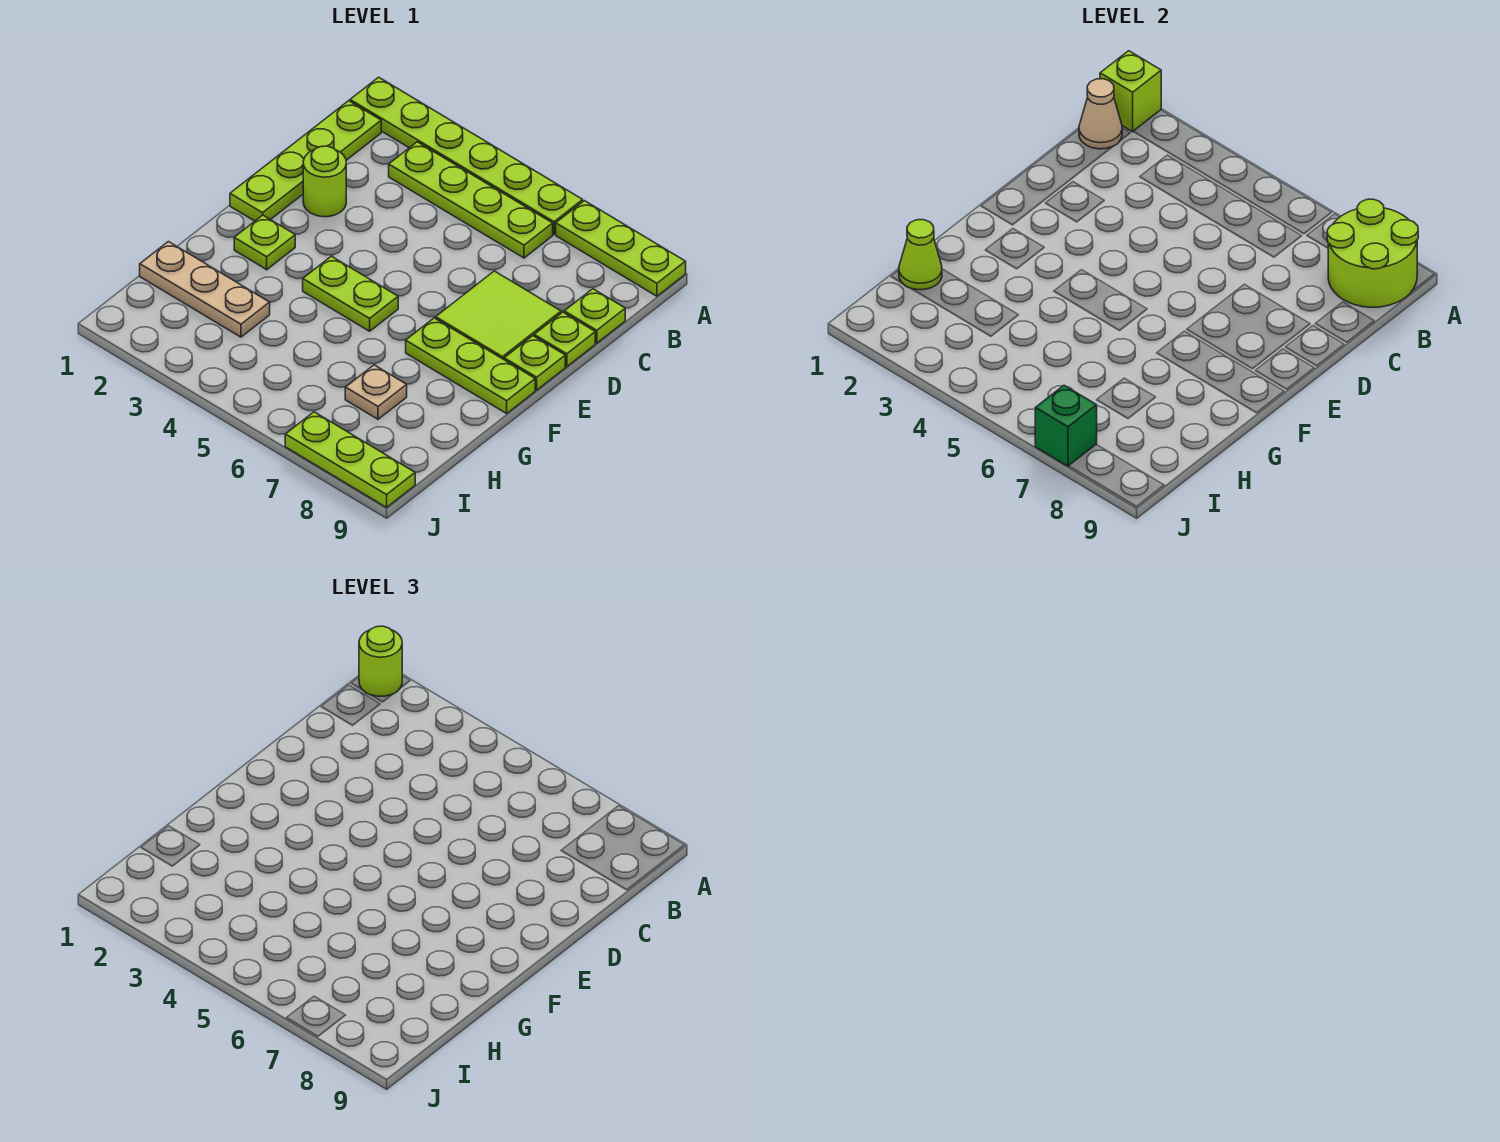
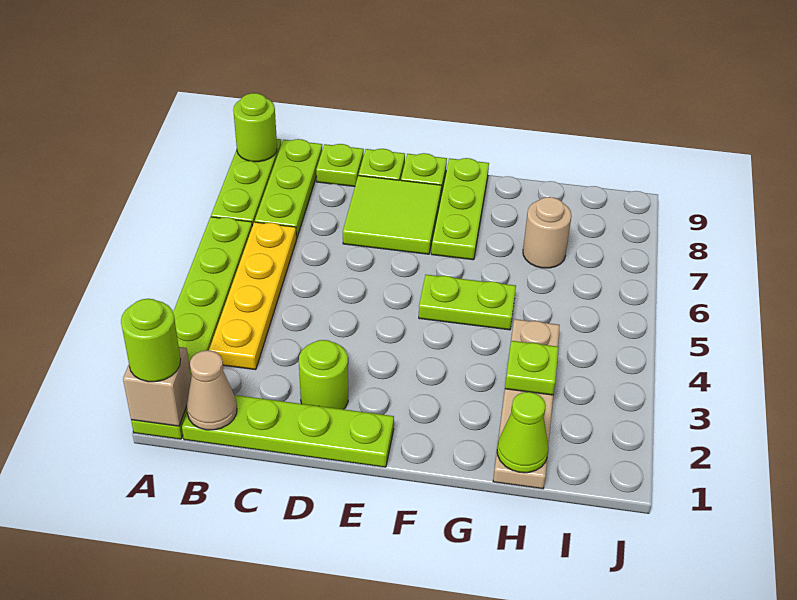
lime 1x1 brick [1100,51,1161,132] -> tan 1x1 brick [123,347,191,426]
lime 2x2 round brick [1327,199,1418,307] -> lime 1x1 round brick [233,93,277,162]
lime 1x4 plate [389,142,553,258] -> yellow 1x4 plate [209,222,297,370]
lime 1x1 plate [234,215,295,270] -> lime 1x1 plate moved to [505,341,559,395]
lime 1x2 plate [303,256,398,331] -> lime 1x2 plate turned to [419,275,516,330]
tan 1x3 plate [140,242,270,337] -> tan 1x4 plate [493,319,560,489]
tan 1x1 plate [345,365,407,419] -> tan 1x1 round brick [523,197,571,268]
lime 1x3 plate [285,412,415,507] -> lime 1x3 plate moved to [255,139,322,238]
green 1x1 brick [1035,385,1097,466] -> none

